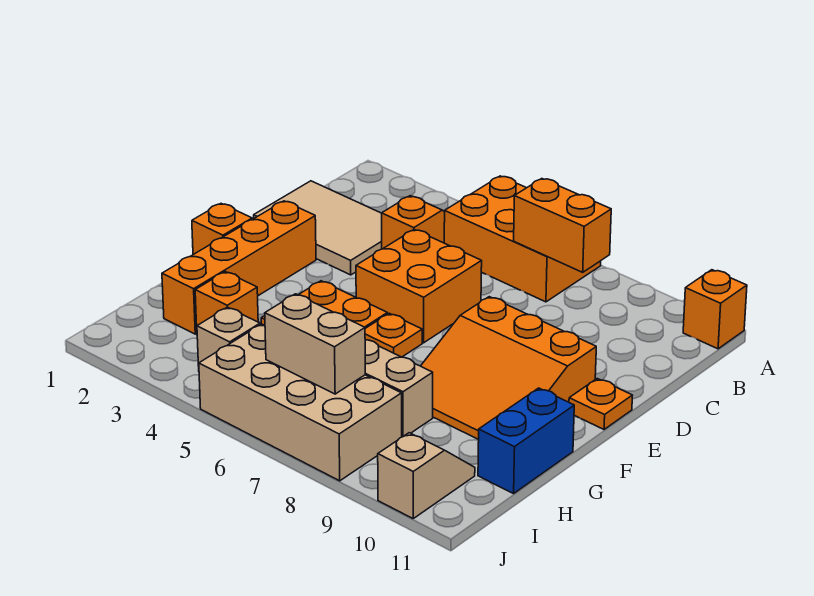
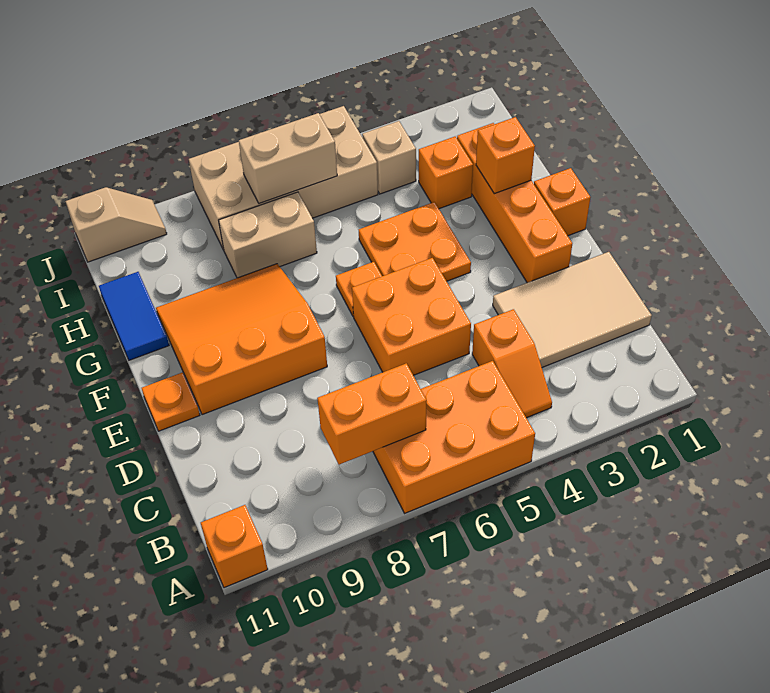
none -> orange 1x1 brick [476,117,535,194]
blue 1x2 brick [478,388,574,494] -> blue 1x2 tile [99,272,169,360]
tan 1x2 slope [378,433,475,518] -> tan 1x2 slope turned to [66,187,167,262]

